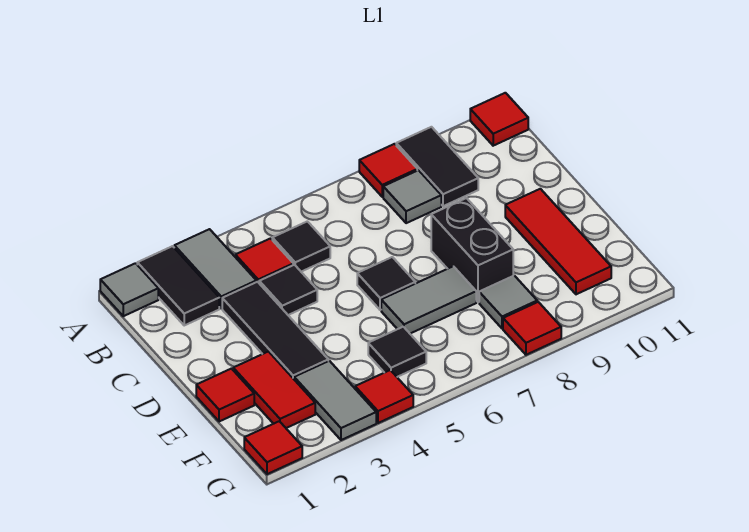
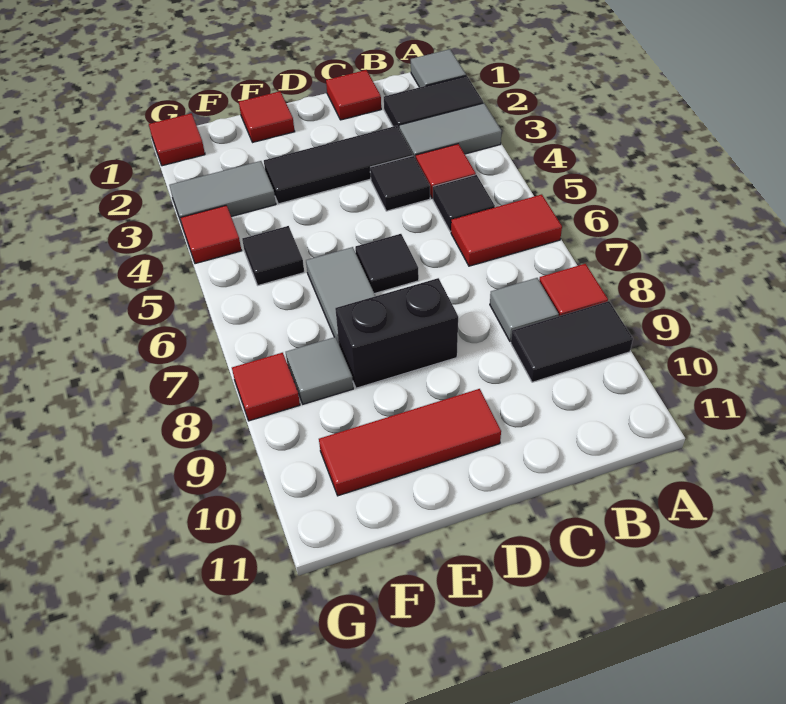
red 1x1 tile [470,93,528,146] -> red 1x1 tile moved to [326,70,381,120]
red 1x2 tile [233,352,315,428] -> red 1x2 tile moved to [451,194,562,266]

